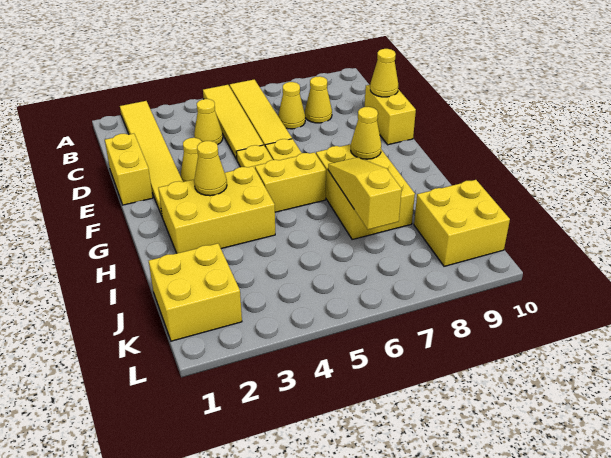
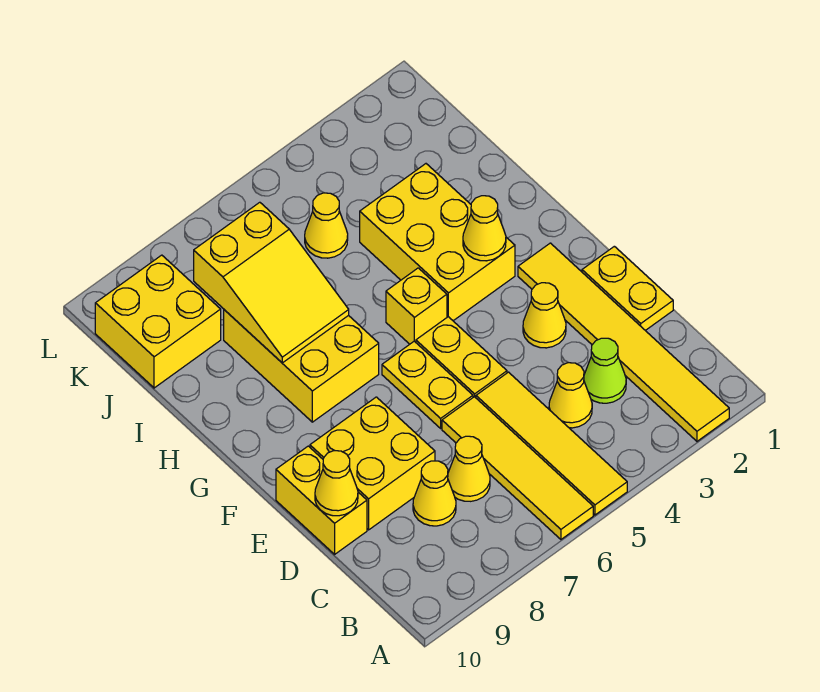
none -> lime 1x1 cone [584,338,626,403]
yellow 1x2 brick [105,134,153,205] -> yellow 1x2 plate [582,246,673,331]
yellow 2x3 brick [158,166,275,253] -> yellow 2x3 brick turned to [360,164,515,321]
yellow 1x2 brick [255,152,326,212] -> yellow 1x1 brick [386,268,447,344]
yellow 1x1 cone [351,107,381,159] -> yellow 1x1 cone moved to [305,193,348,258]
yellow 1x3 slope [328,157,402,230] -> yellow 2x3 slope [194,202,349,363]
yellow 2x2 brick [149,243,242,341] -> yellow 2x2 brick moved to [310,397,435,530]

